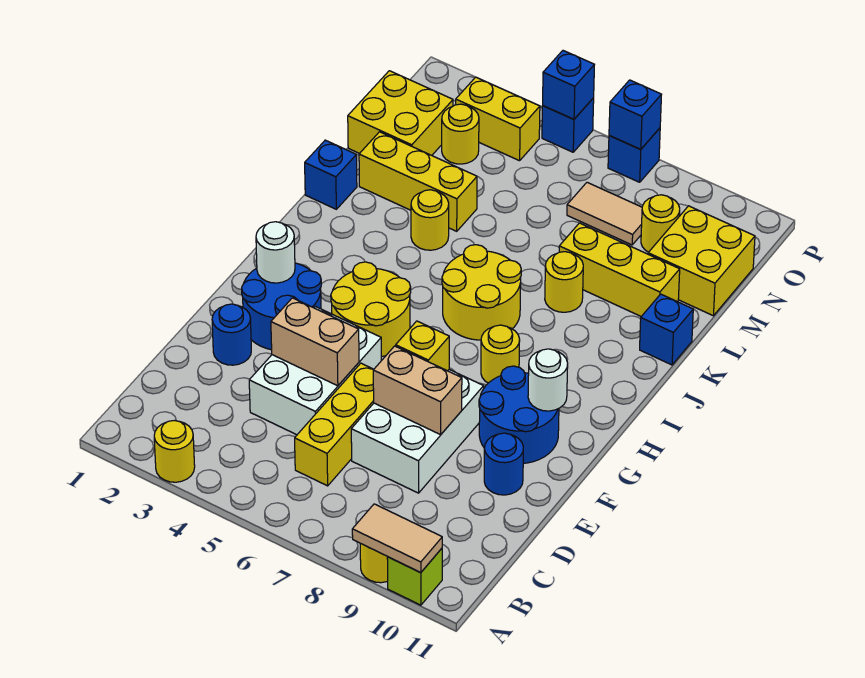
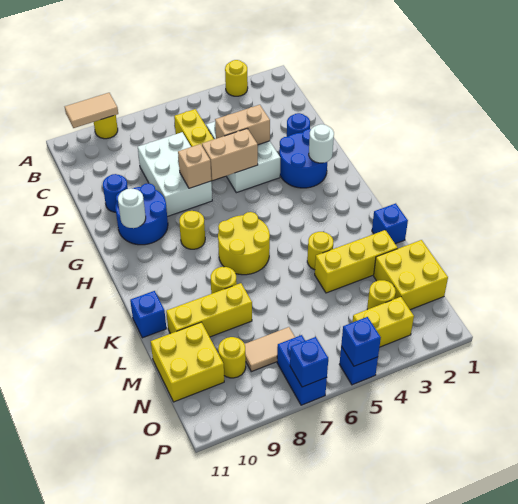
lime 1x1 brick [387,548,442,605] -> none
tan 1x2 brick [373,346,462,435] -> tan 1x2 brick moved to [202,129,258,181]
yellow 1x1 brick [396,321,449,371] -> tan 1x1 brick [178,144,211,188]
yellow 2x2 round brick [331,262,411,357] -> none
blue 1x1 brick [608,128,660,182] -> blue 1x2 brick [277,335,327,405]

